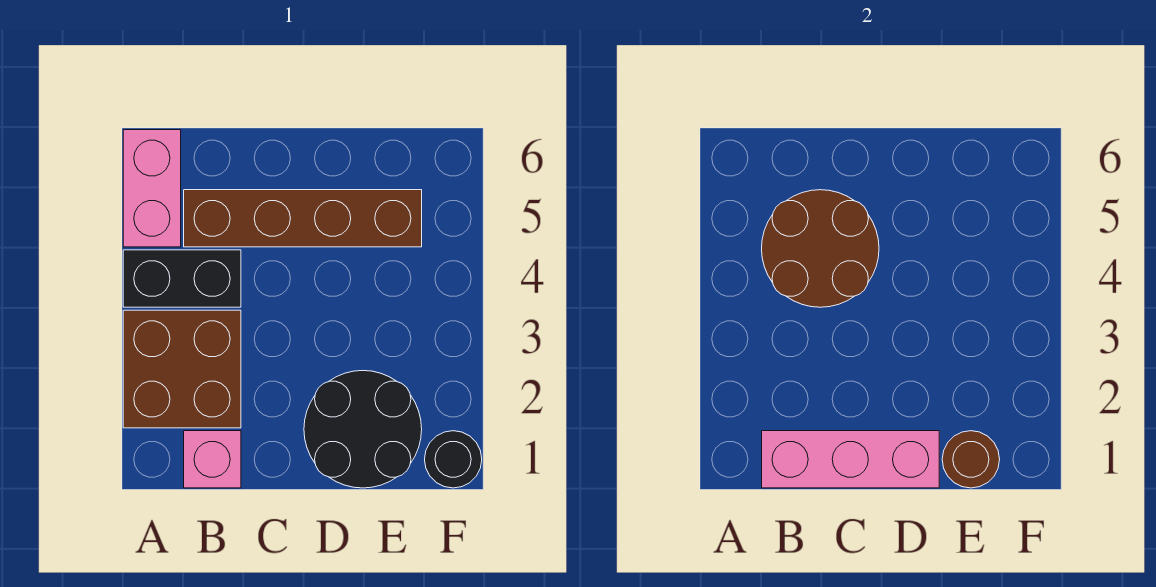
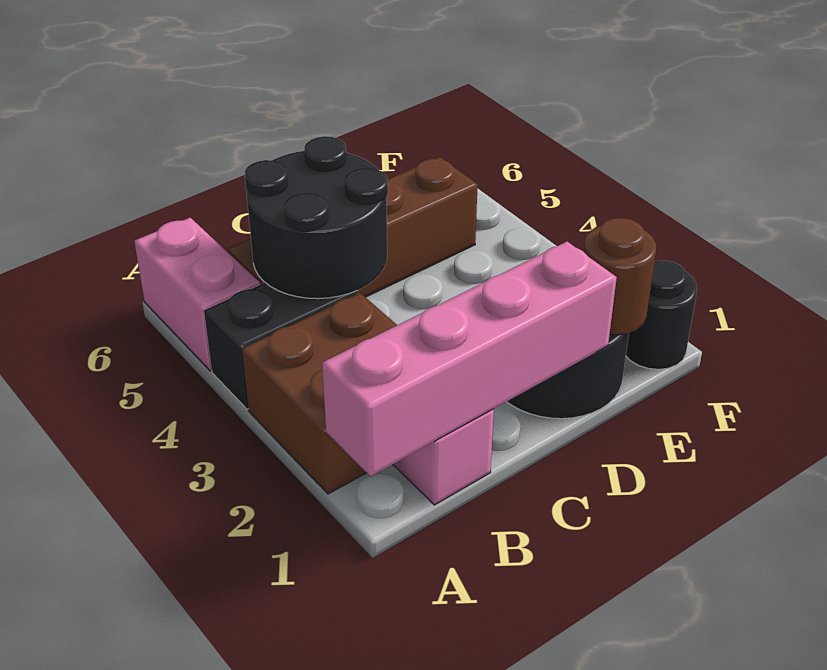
pink 1x3 brick [762,431,939,488] -> pink 1x4 brick [322,242,617,476]
brown 2x2 round brick [762,190,879,307] -> black 2x2 round brick [245,136,388,299]

